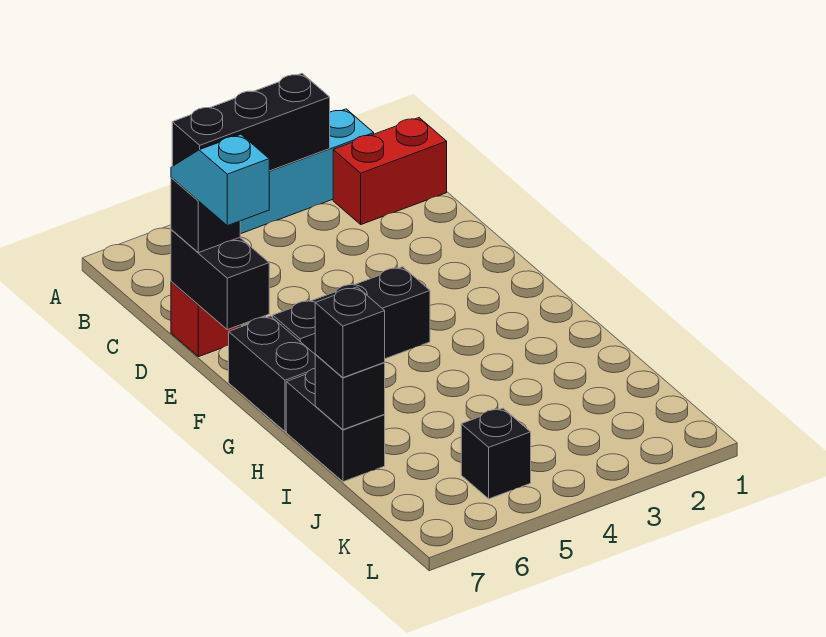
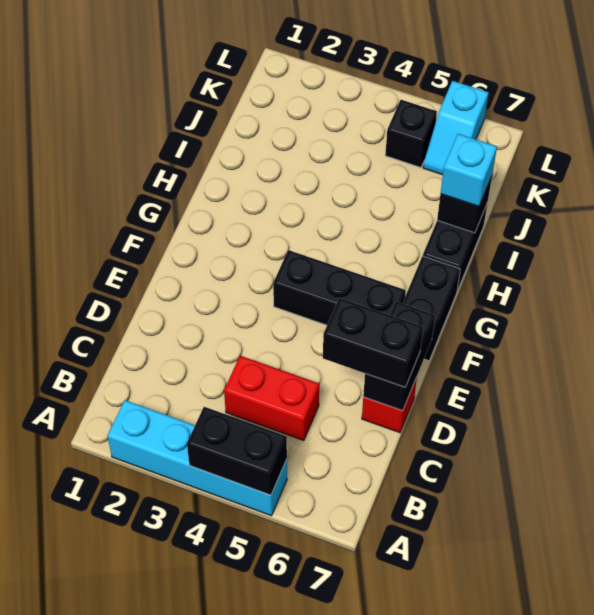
black 1x3 brick [172,74,330,171] -> black 1x2 brick [187,407,287,495]
red 1x2 brick [333,118,447,224] -> red 1x2 brick moved to [224,356,319,441]
black 1x1 brick [171,178,240,253] -> black 1x2 brick [323,298,423,387]
cyan 1x2 slope [171,134,269,226] -> cyan 1x2 slope moved to [423,81,489,175]
black 1x1 brick [315,287,385,378] -> cyan 1x1 brick [441,134,497,206]

